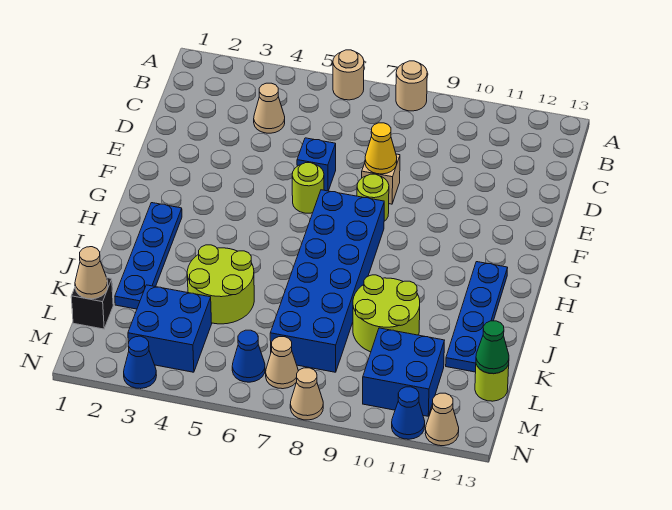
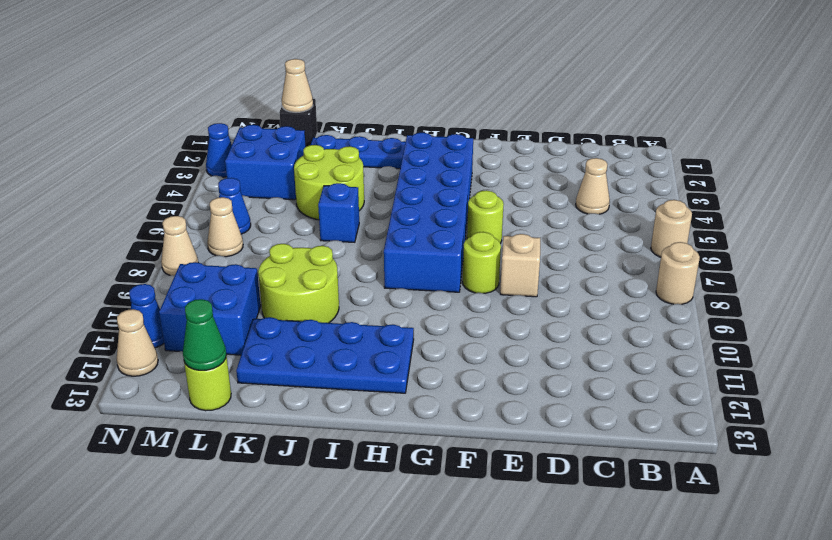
blue 1x1 brick [297,138,336,191] -> blue 1x1 brick moved to [318,183,359,242]
yellow 1x1 cone [365,123,397,174] -> none
blue 2x6 brick [270,190,384,372] -> blue 2x6 brick turned to [384,133,473,292]
blue 1x4 plate [446,262,508,372] -> blue 2x4 plate [236,317,414,393]

